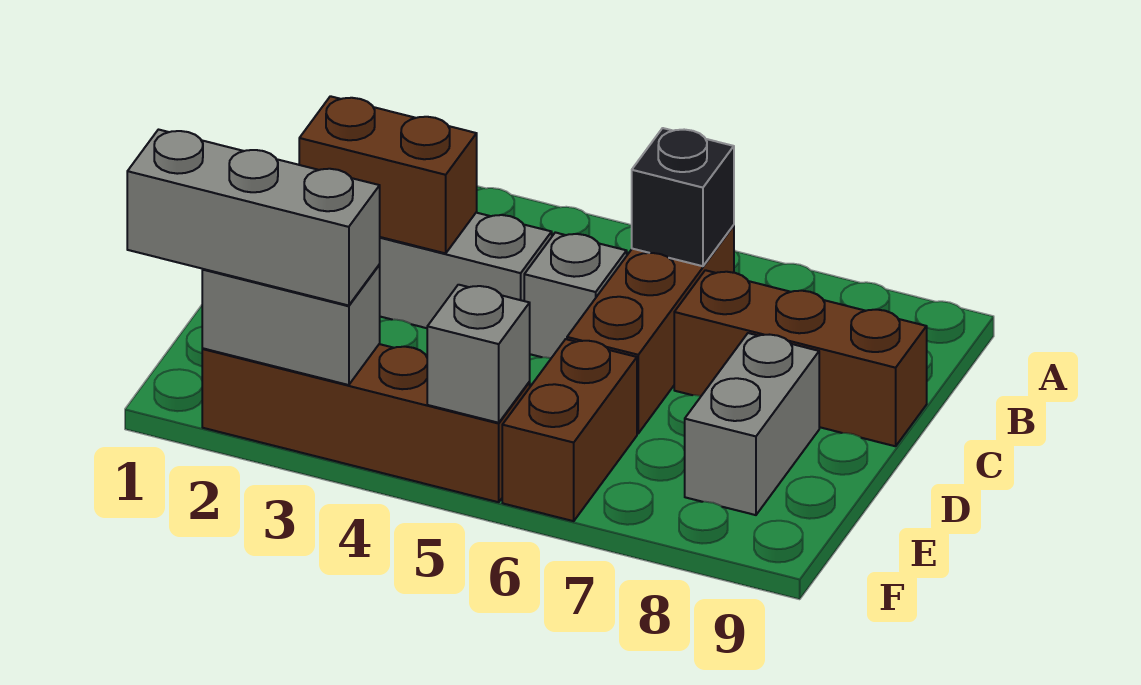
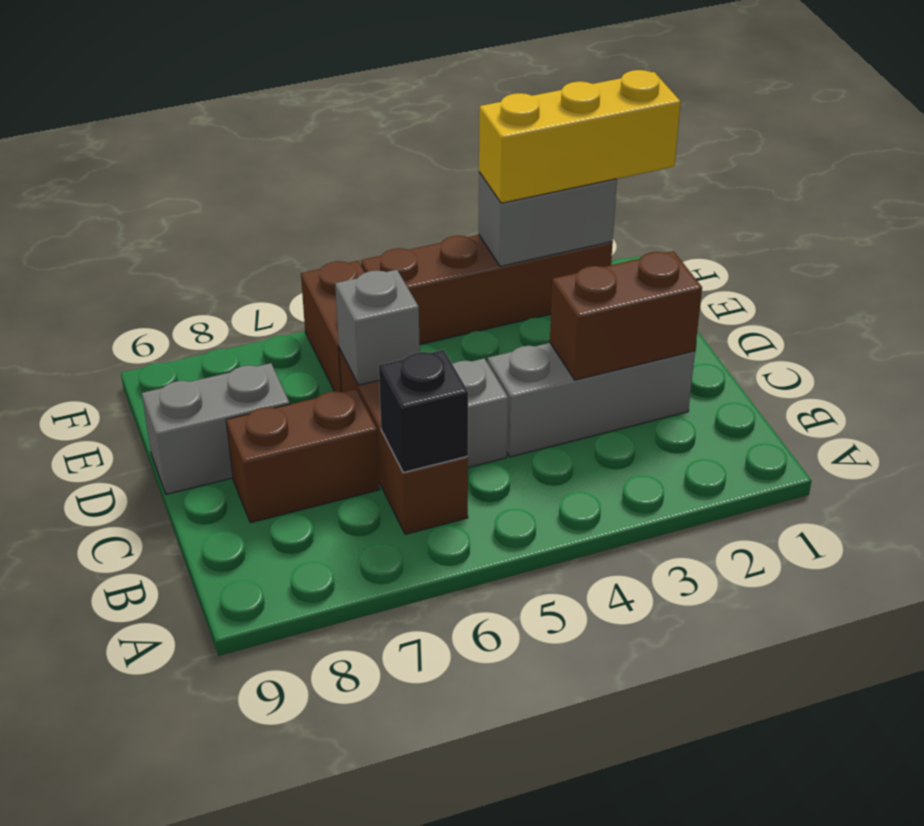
brown 1x3 brick [674,270,927,446] -> brown 1x2 brick [226,389,380,523]
grey 1x2 brick [685,333,819,515] -> grey 1x2 brick turned to [142,363,289,494]
grey 1x3 brick [127,130,380,306] -> yellow 1x3 brick [479,70,681,203]
grey 1x1 brick [427,285,530,423] -> grey 1x1 brick moved to [335,270,420,385]

